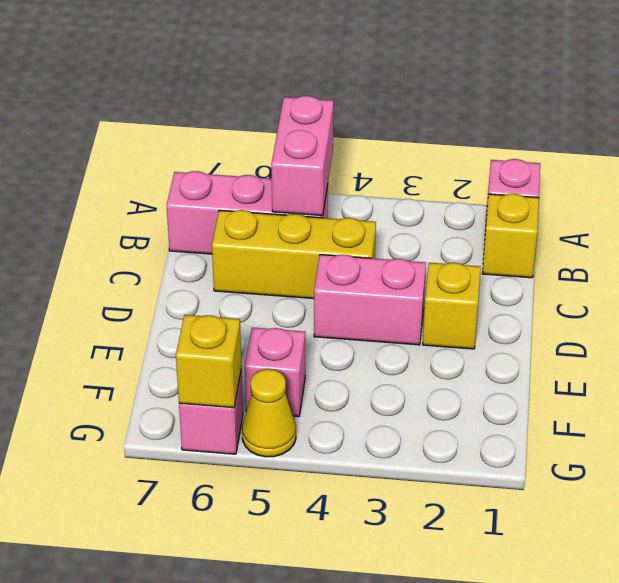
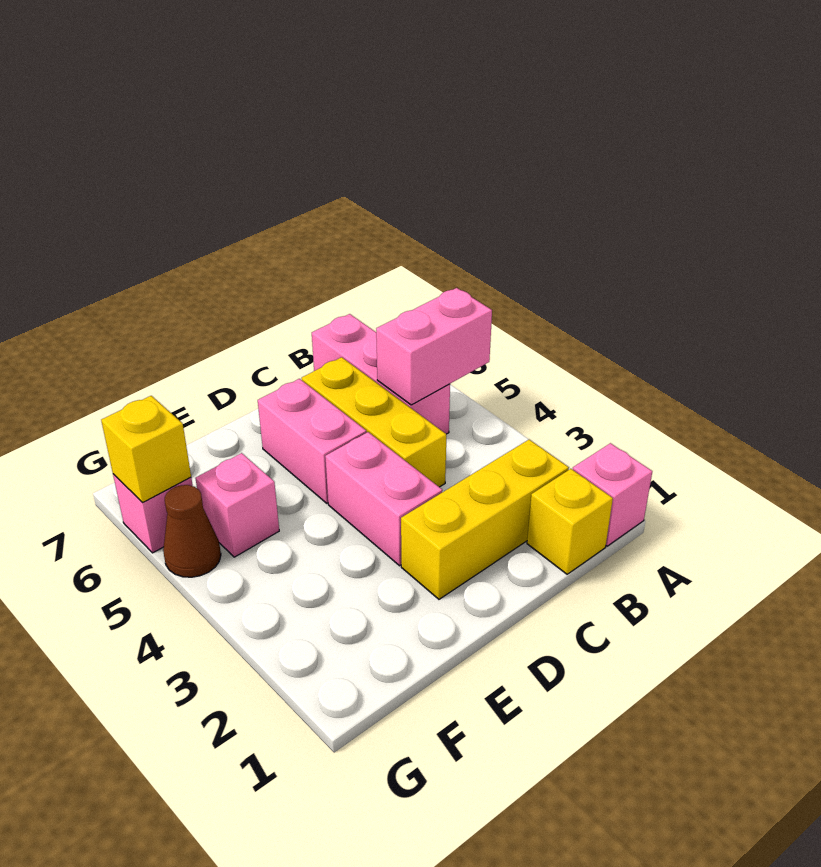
yellow 1x1 brick [423,263,481,349] -> yellow 1x3 brick [401,440,569,599]
none -> pink 1x2 brick [258,379,366,503]
yellow 1x1 cone [242,369,296,457] -> brown 1x1 cone [163,485,221,577]

